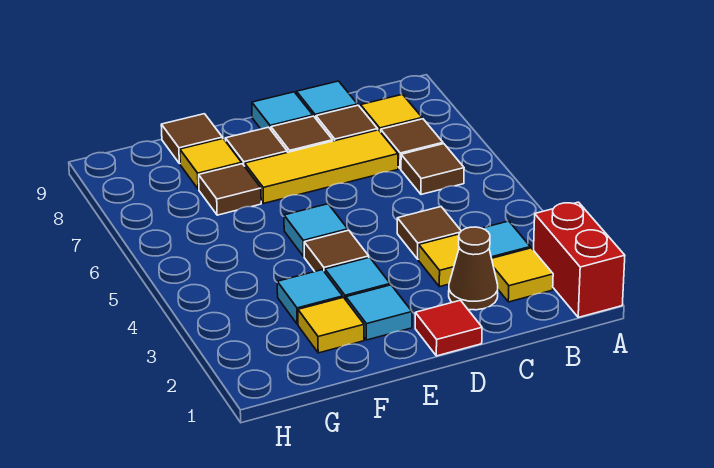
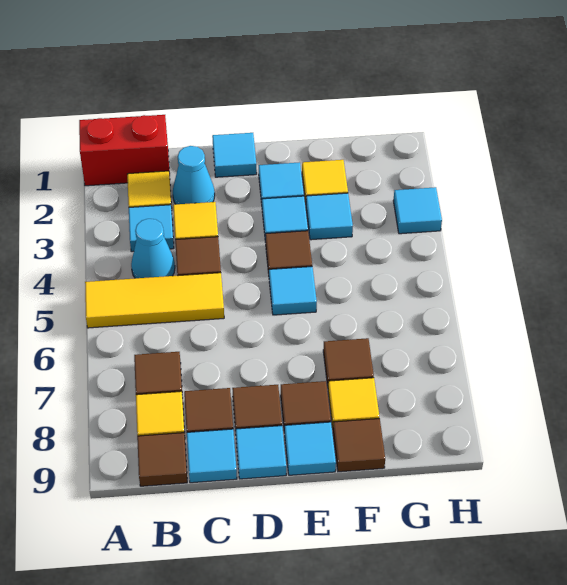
red 1x2 brick [534,202,625,317] -> red 1x2 brick turned to [79,115,170,186]
none -> cyan 1x1 cone [131,219,175,278]
brown 1x1 tile [401,144,464,194] -> brown 1x1 tile moved to [137,433,187,486]
brown 1x1 cone [449,227,498,310] -> cyan 1x1 cone [173,146,215,204]
yellow 1x3 tile [245,130,398,203] -> yellow 1x3 tile moved to [85,273,224,328]
red 1x1 tile [415,300,482,356] -> cyan 1x1 tile [212,133,257,177]
none -> cyan 1x1 tile [285,422,336,475]
none -> cyan 1x1 tile [393,187,442,234]

